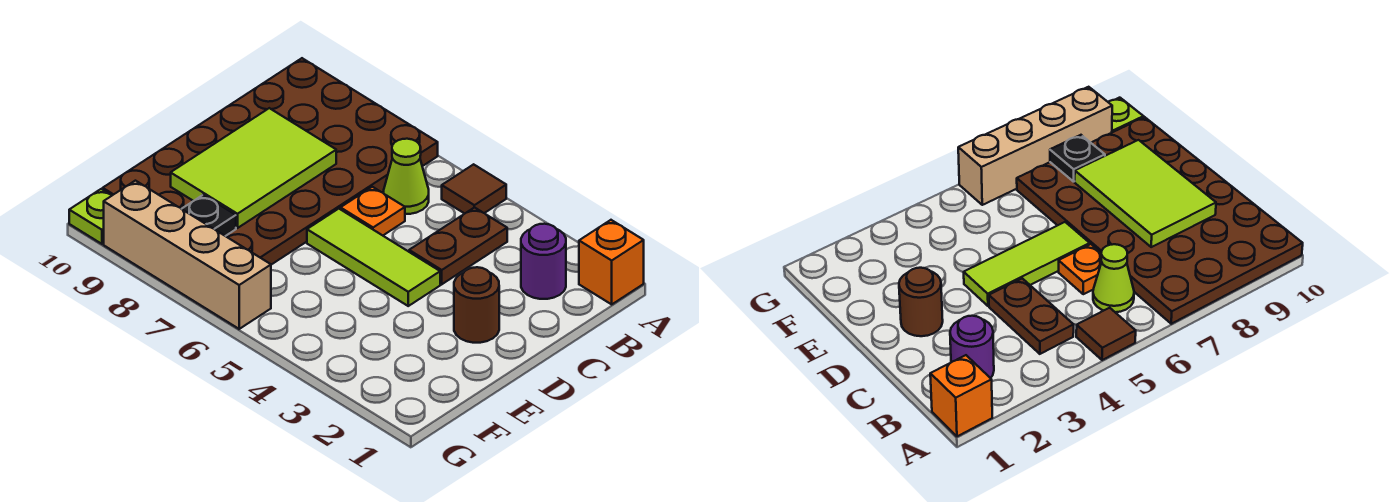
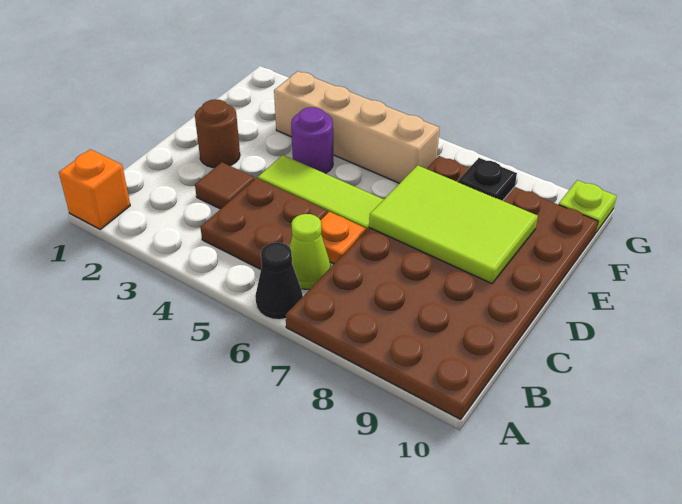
brown 1x1 tile [442,164,506,214] -> brown 1x1 tile moved to [195,162,255,209]
none -> black 1x1 cone [255,242,303,320]
purple 1x1 round brick [521,224,566,299] -> purple 1x1 round brick moved to [291,107,333,174]
brown 1x2 plate [409,207,507,284] -> brown 2x2 plate [200,178,328,269]
lime 2x3 tile [171,108,336,228] -> lime 2x3 tile turned to [369,165,538,284]
tan 1x4 brick [104,181,271,329] -> tan 1x4 brick moved to [274,71,439,183]

